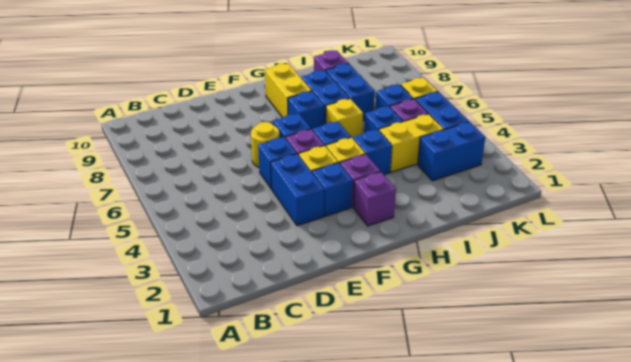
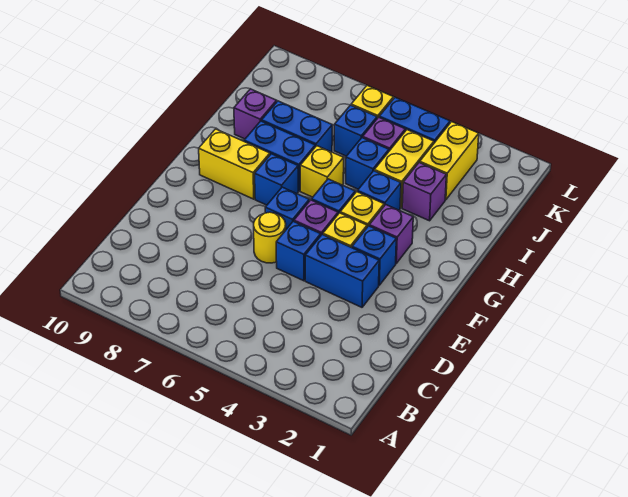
purple 1x1 brick [354,172,396,226] -> purple 1x1 brick moved to [402,162,446,221]
blue 1x2 brick [418,122,485,181] -> yellow 1x2 brick [420,122,479,200]

